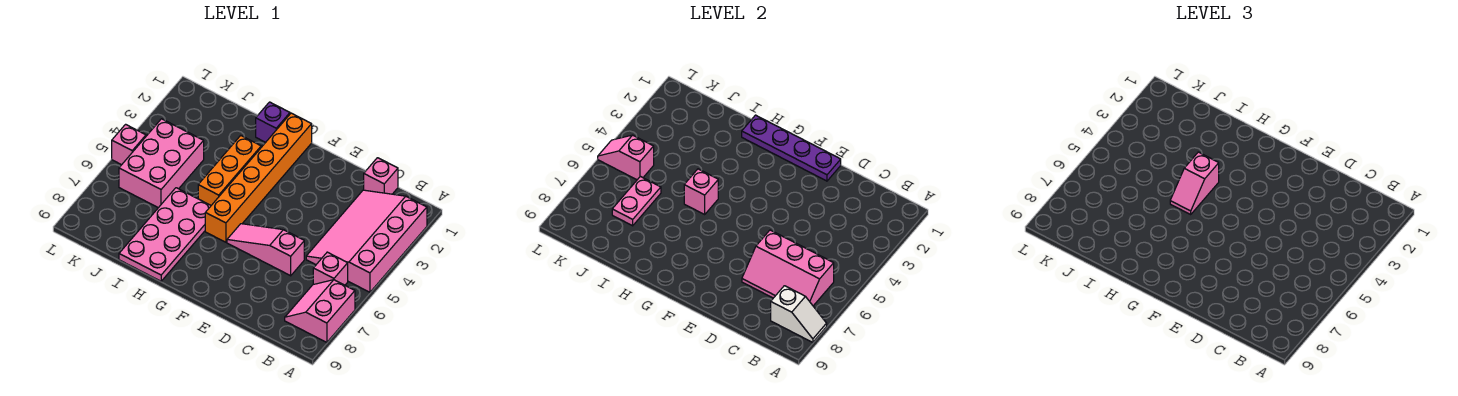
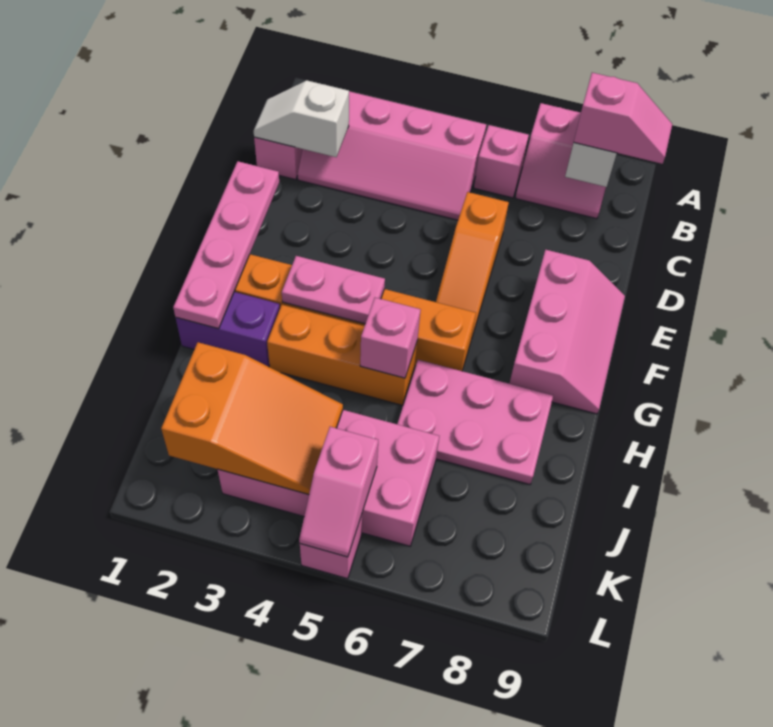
pink 3x4 slope [306,190,427,292] -> pink 2x4 slope [298,91,486,220]
pink 2x3 slope [742,230,834,306] -> pink 2x3 slope moved to [509,250,625,414]
none -> white 1x2 slope [254,81,349,157]
pink 1x3 slope [227,224,304,276] -> orange 1x3 slope [436,192,509,336]
purple 1x4 plate [742,115,841,181] -> pink 1x4 plate [173,161,279,329]
purple 1x1 brick [256,102,290,142] -> purple 1x2 brick [176,292,280,367]
pink 1x2 slope [1170,152,1219,214] -> pink 1x2 slope moved to [574,73,672,164]
pink 2x4 plate [119,188,211,281] -> pink 2x3 plate [398,360,553,484]
none -> orange 2x3 slope [161,342,343,495]
pink 2x3 brick [119,119,204,208] -> pink 2x4 brick [218,410,439,546]
pink 1x2 plate [612,176,661,226] -> pink 1x2 plate moved to [282,256,385,324]

